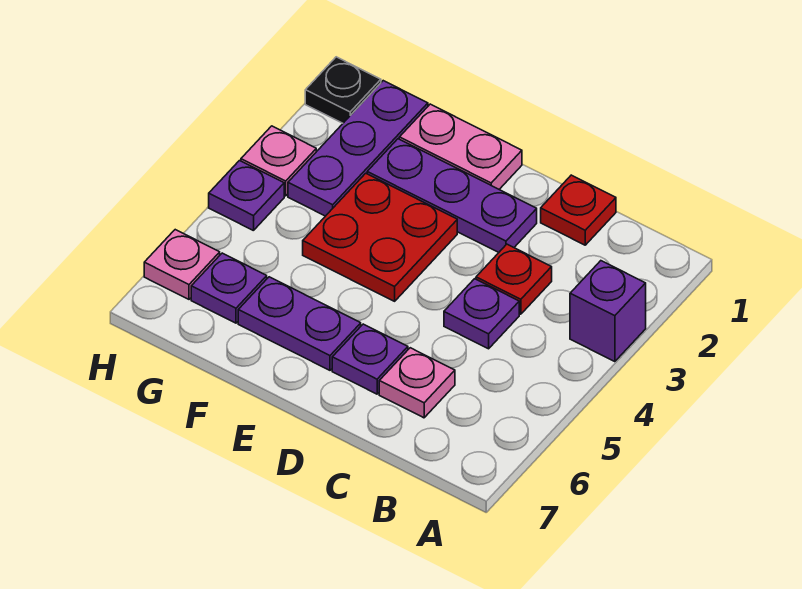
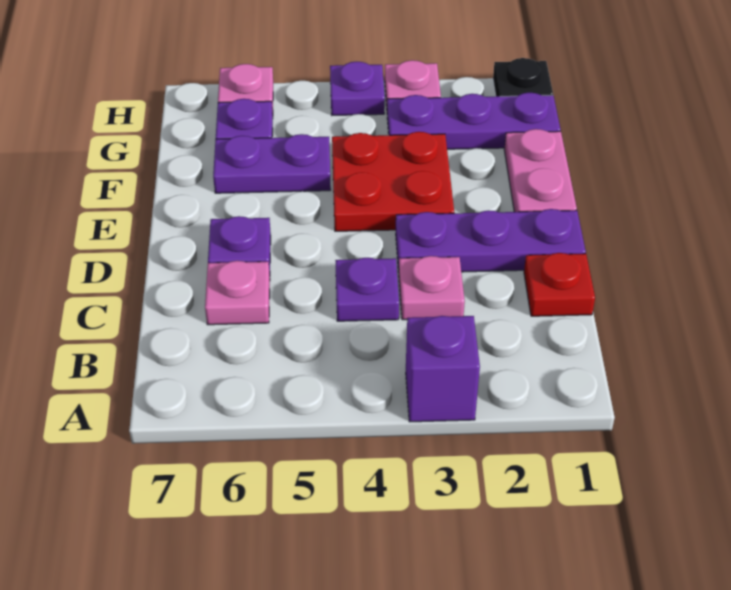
red 1x1 plate [476,244,552,314] -> pink 1x1 plate [399,256,465,320]
purple 1x3 plate [367,139,537,252] -> purple 1x3 plate turned to [396,209,586,273]
purple 1x2 plate [238,277,361,370] -> purple 1x2 plate turned to [213,134,331,193]

